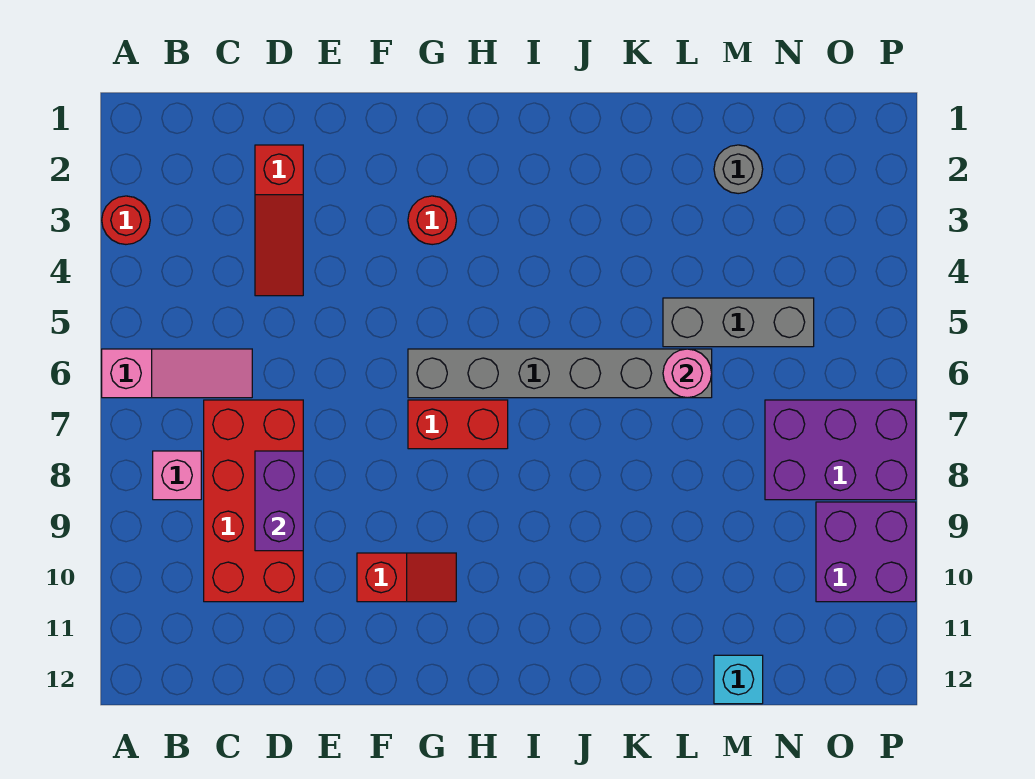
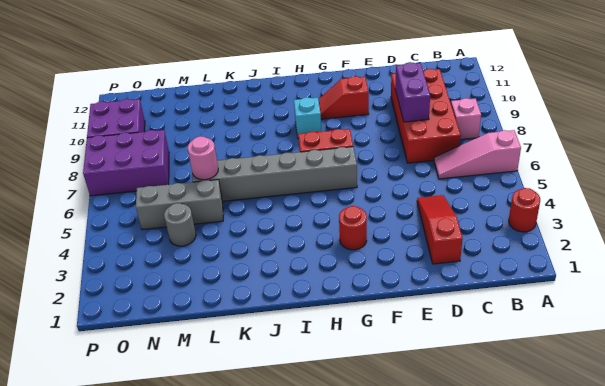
grey 1x1 round brick [714,145,763,194] -> grey 1x1 round brick moved to [164,203,196,246]
cyan 1x1 brick [714,655,763,704] -> cyan 1x1 brick moved to [294,97,322,139]

